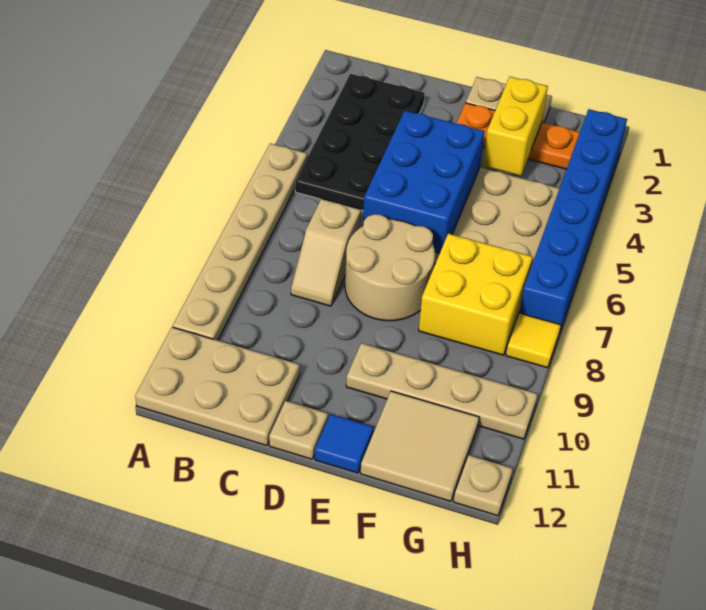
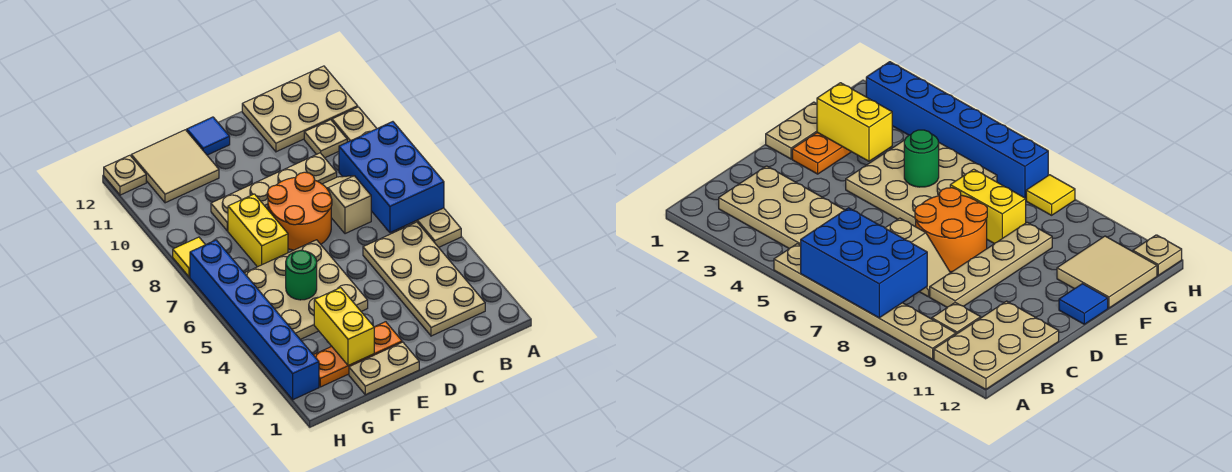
black 2x4 plate [295,74,425,211] -> tan 2x4 plate [363,222,485,336]
blue 2x3 brick [363,111,485,254] -> blue 2x3 brick moved to [339,122,444,232]
tan 2x2 round brick [345,214,435,321] -> orange 2x2 round brick [267,172,332,250]
tan 1x1 plate [269,401,328,459] -> tan 1x1 plate moved to [304,120,347,158]
tan 1x4 plate [346,343,538,439] -> tan 1x4 plate moved to [211,153,337,231]
none -> green 1x1 round brick [286,251,317,300]
yellow 2x2 brick [419,234,533,355] -> yellow 1x2 brick [228,194,288,267]

